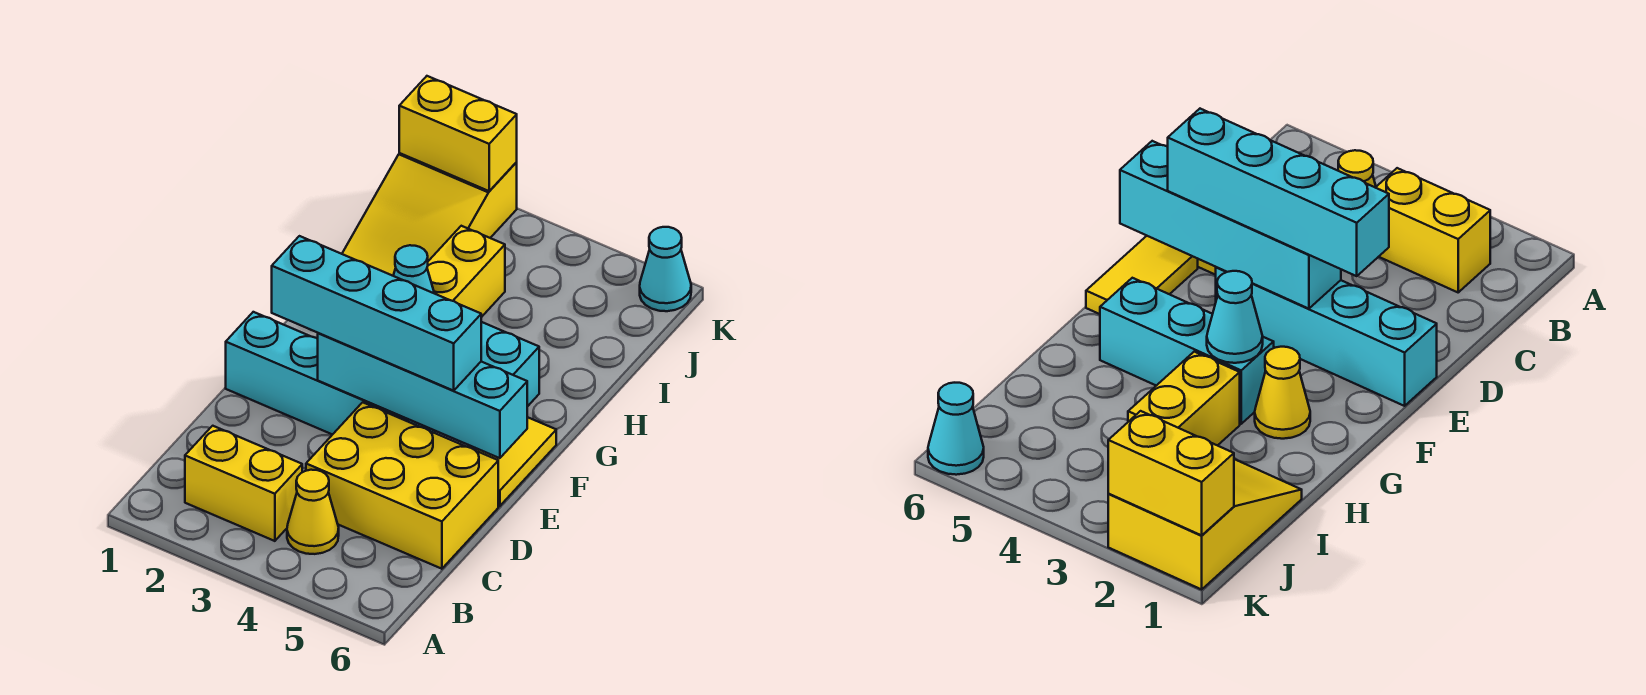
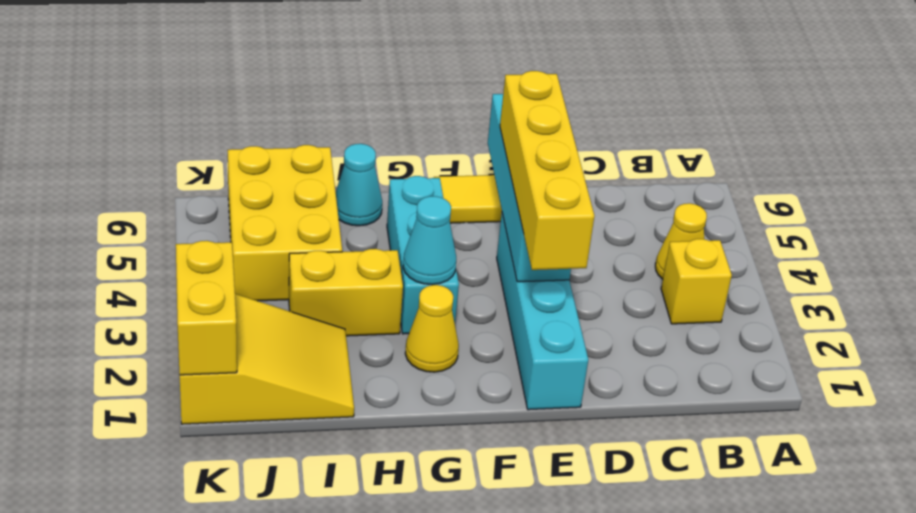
yellow 1x2 brick [185,426,302,541] -> yellow 1x1 brick [661,239,732,324]
yellow 2x3 brick [306,402,498,569] -> yellow 2x3 brick moved to [228,145,342,301]
cyan 1x4 brick [272,236,481,391] -> yellow 1x4 brick [500,71,594,270]
cyan 1x1 cone [640,227,691,311] -> cyan 1x1 cone moved to [336,144,382,226]

